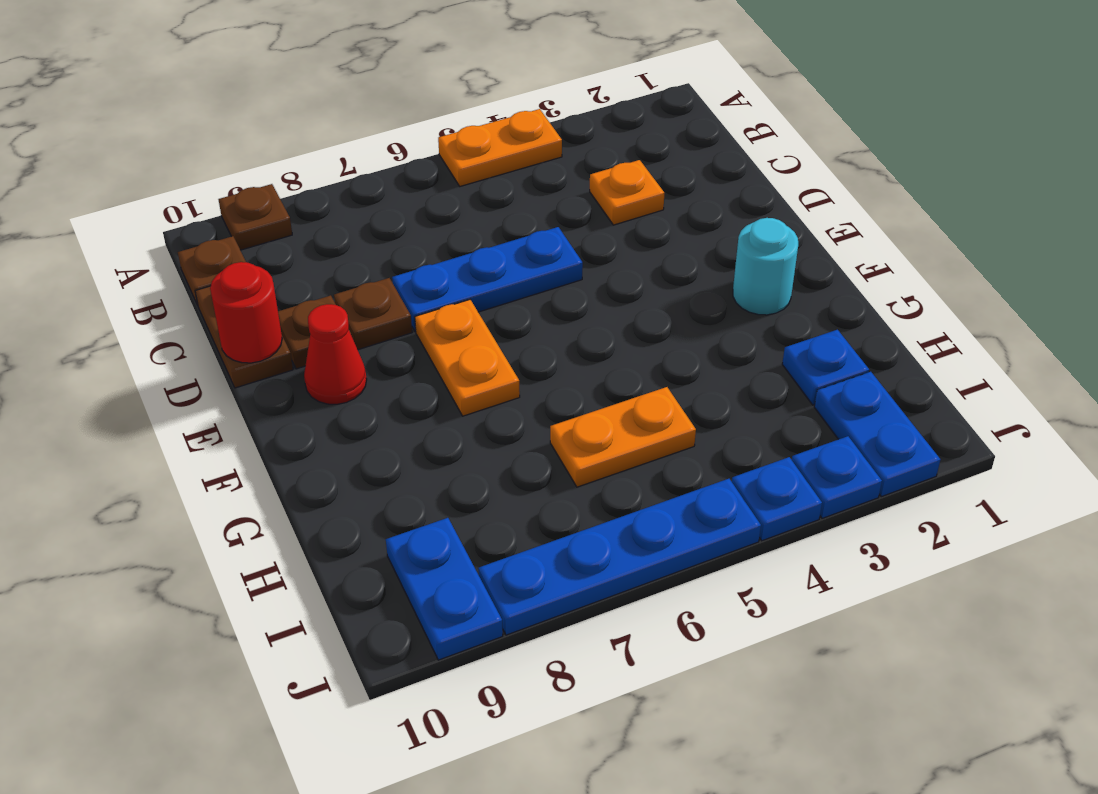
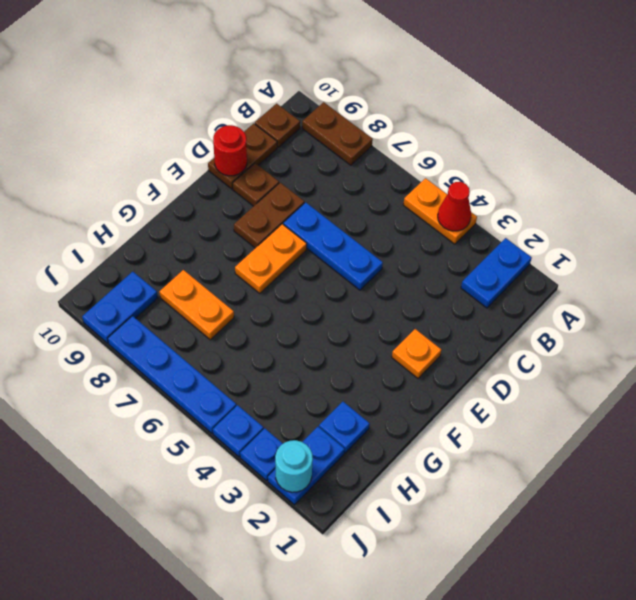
none -> blue 1x2 plate [461,238,532,308]
brown 1x1 plate [218,184,292,250] -> brown 1x2 plate [302,102,373,165]
orange 1x1 plate [590,160,664,225] -> orange 1x1 plate moved to [392,329,441,378]
brown 1x1 plate [334,278,412,350] -> brown 1x2 plate [234,183,304,248]
red 1x1 cone [304,304,367,404] -> red 1x1 cone moved to [438,182,471,231]
cyan 1x1 round brick [733,218,798,315] -> cyan 1x1 round brick moved to [275,440,313,492]
orange 1x2 plate [550,387,696,487] -> orange 1x2 plate moved to [160,270,234,340]

